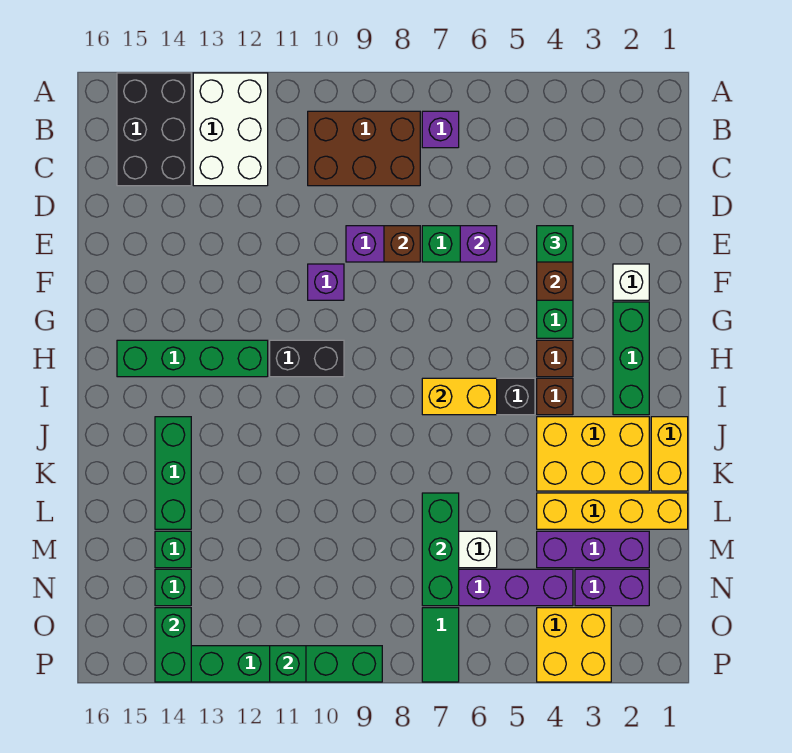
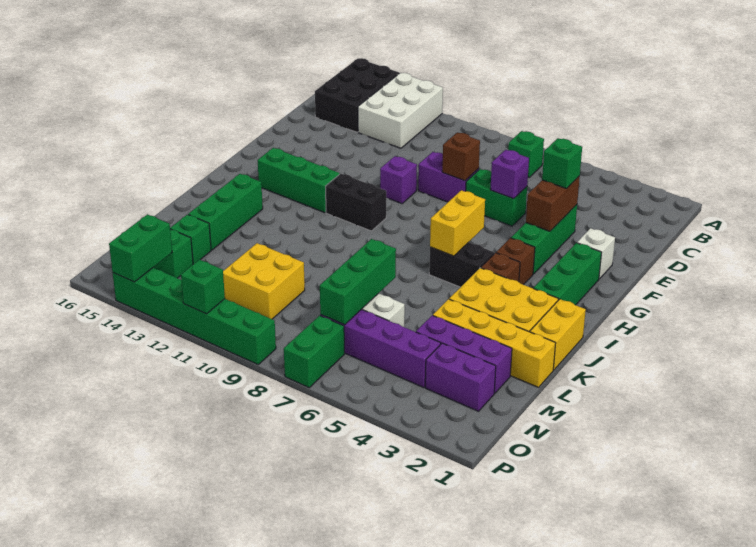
purple 1x1 brick [422,111,459,148] -> green 1x1 brick [508,131,544,177]
brown 2x3 brick [308,111,420,186] -> none
green 1x4 brick [117,340,268,377] -> green 1x3 brick [258,148,340,213]
yellow 1x2 brick [422,378,497,415] -> yellow 1x2 brick turned to [430,190,485,256]
yellow 2x2 brick [537,608,611,682] -> yellow 2x2 brick moved to [223,243,305,319]
green 1x2 tile [422,608,459,682] -> green 1x2 brick [284,316,344,388]

